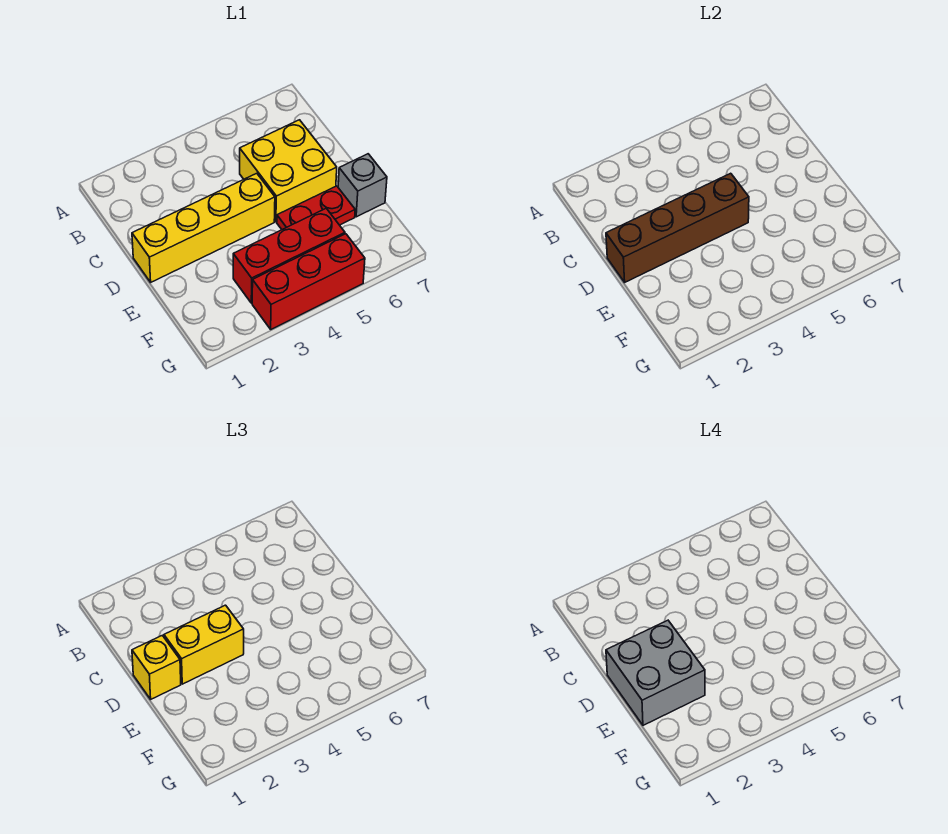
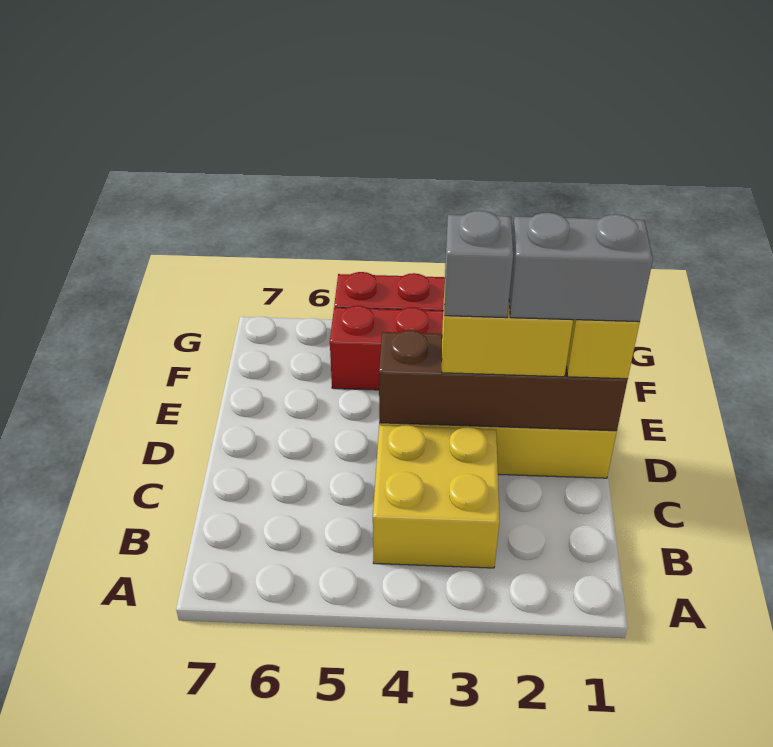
yellow 2x2 brick [240,120,337,222] -> yellow 2x2 brick moved to [373,425,500,568]
grey 2x2 brick [606,620,705,725] -> grey 1x2 brick [509,213,653,322]
red 1x2 plate [277,186,355,229] -> none
grey 1x1 brick [338,154,387,217] -> grey 1x1 brick moved to [444,211,513,318]

